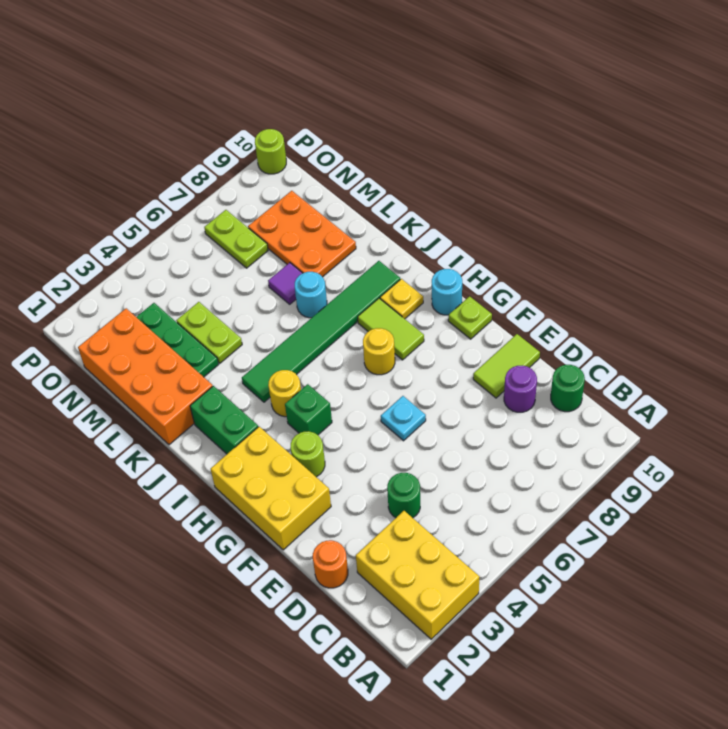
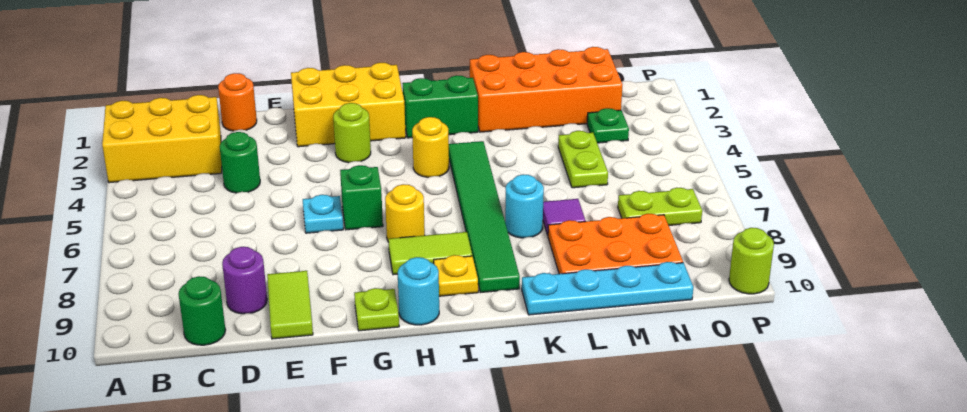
green 1x1 brick [285,384,332,435] -> green 1x1 brick moved to [340,165,383,230]
none -> cyan 1x4 plate [522,262,693,315]
green 1x3 plate [137,303,219,377] -> green 1x1 plate [587,108,629,143]
lime 1x2 plate [176,302,242,363] -> lime 1x2 plate turned to [558,131,608,188]

